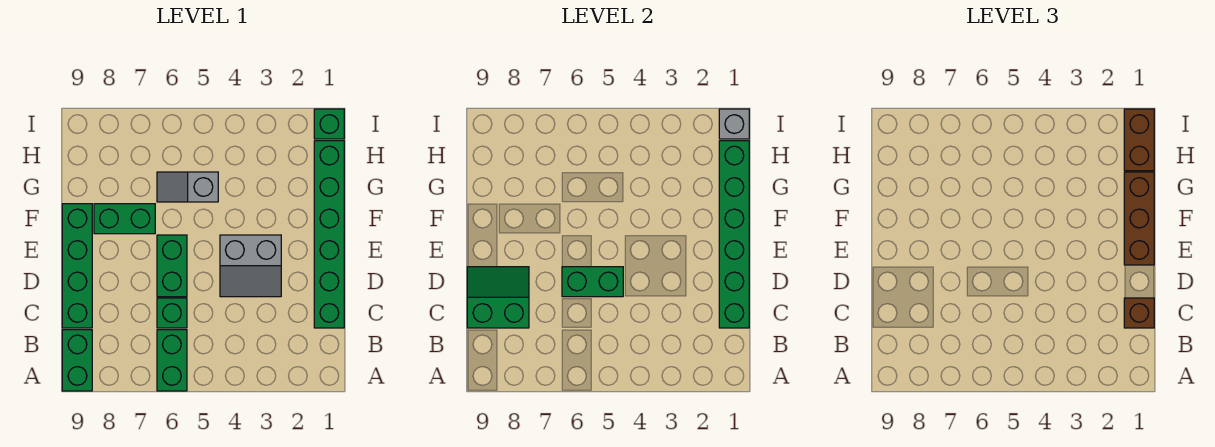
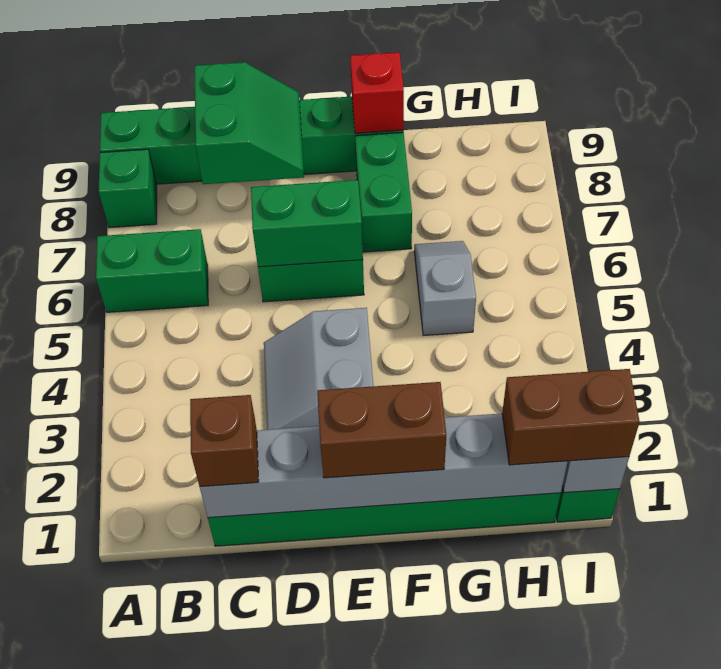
green 1x6 brick [719,141,749,328] -> grey 1x6 brick [200,413,568,518]
green 1x1 brick [157,298,187,328] -> green 1x1 brick moved to [99,149,157,228]
green 1x2 brick [562,267,623,297] -> green 1x2 brick turned to [251,180,363,267]
brown 1x3 brick [1124,172,1154,265] -> brown 1x2 brick [317,382,446,478]
none -> red 1x1 brick [350,52,404,133]

